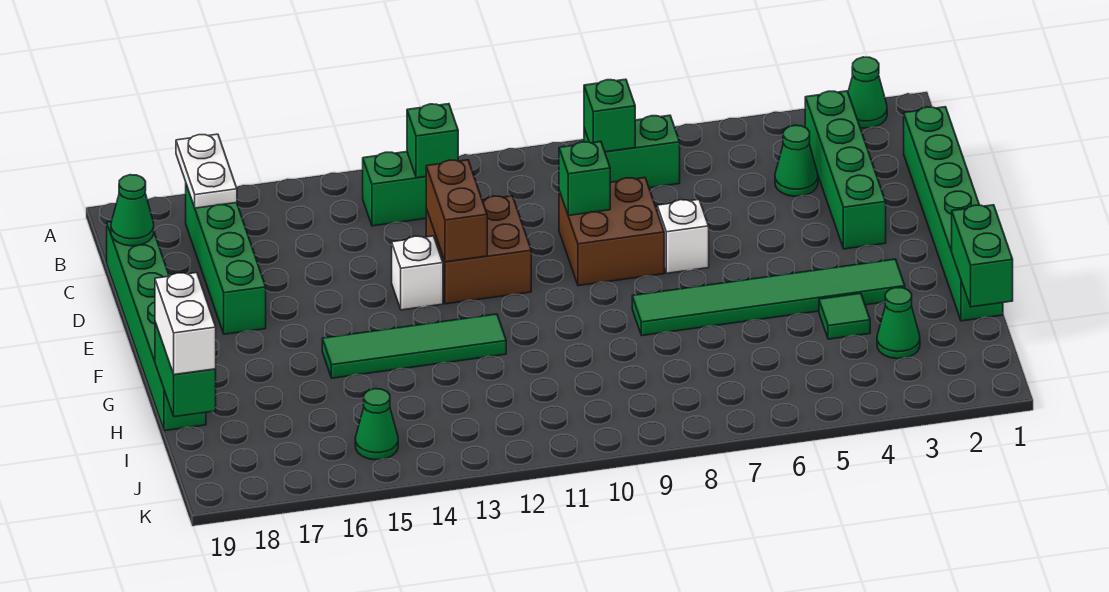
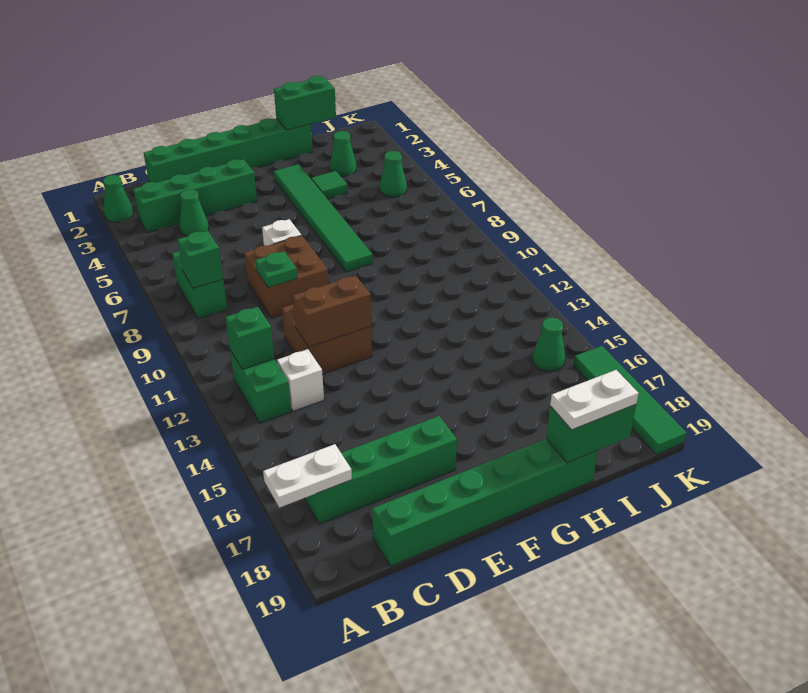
green 1x1 cone [111,175,154,246] -> green 1x1 cone moved to [380,151,407,197]
green 1x1 brick [559,142,610,216] -> green 1x1 plate [255,251,297,288]
white 1x1 brick [392,236,443,310] -> white 1x1 brick moved to [277,349,324,411]
green 1x4 tile [322,314,506,378] -> green 1x4 tile moved to [573,346,687,454]
white 1x2 brick [155,273,216,375] -> white 1x2 plate [550,370,639,430]

